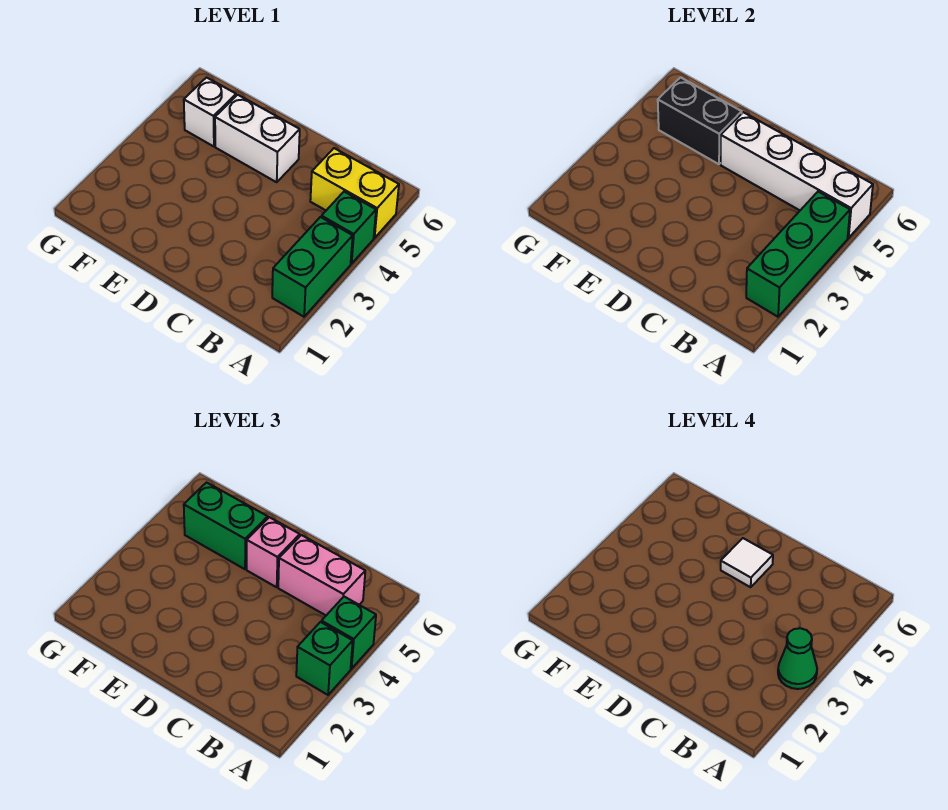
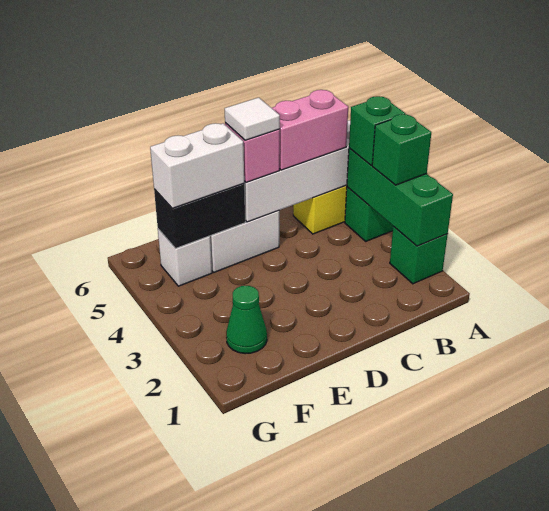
green 1x2 brick [272,217,353,317] -> green 1x1 brick [390,227,448,284]
green 1x1 cone [778,628,817,689] -> green 1x1 cone moved to [226,286,267,354]
green 1x2 brick [184,483,268,569] -> white 1x2 brick [150,123,244,208]

